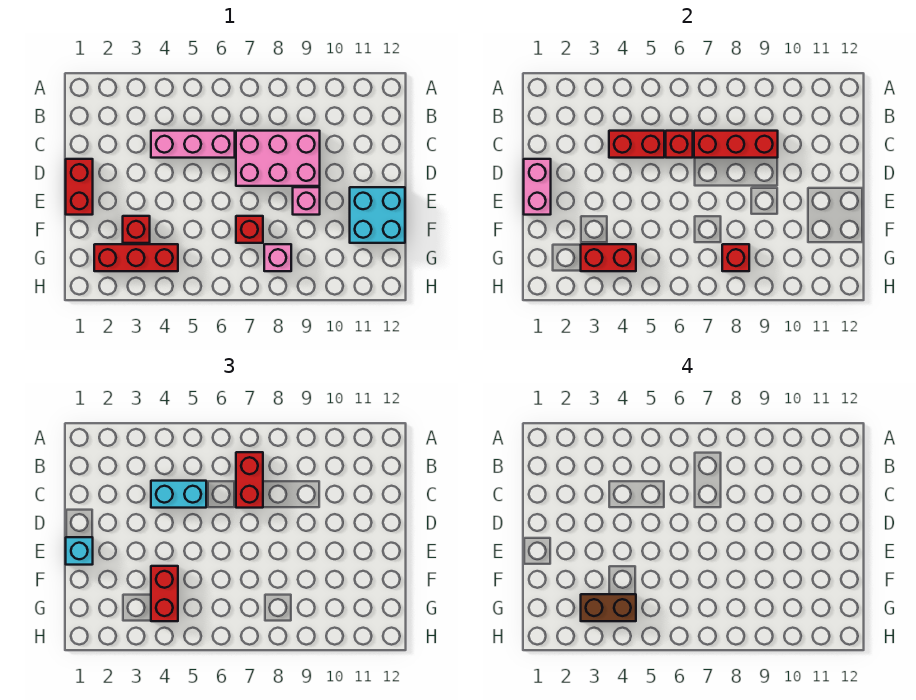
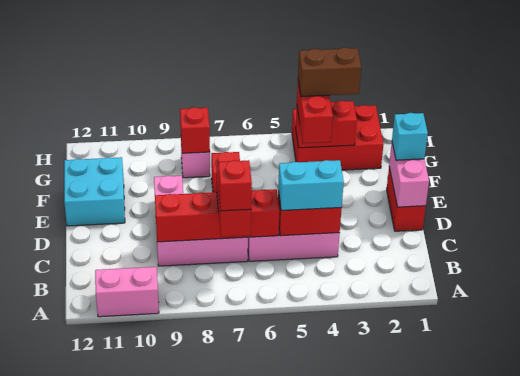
none -> pink 1x2 brick [95,267,159,317]
red 1x1 brick [123,216,150,243] -> red 1x1 brick moved to [218,160,252,211]
red 1x3 brick [94,244,178,271] -> red 2x3 brick [292,105,383,170]

